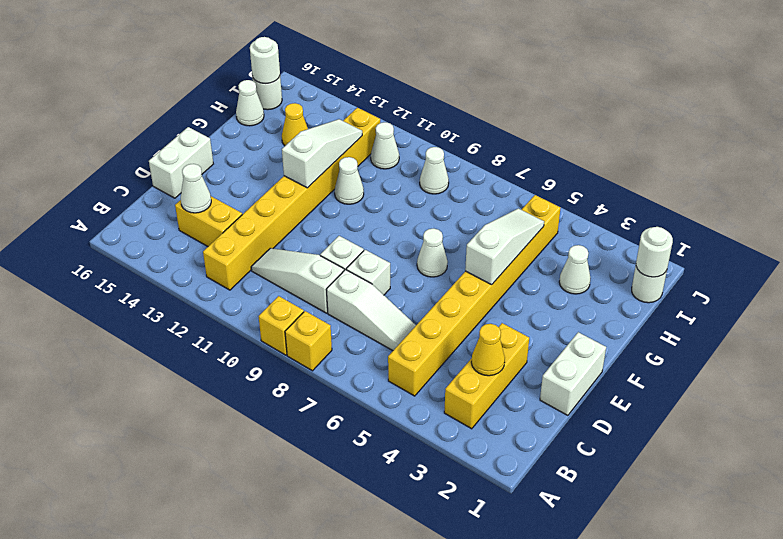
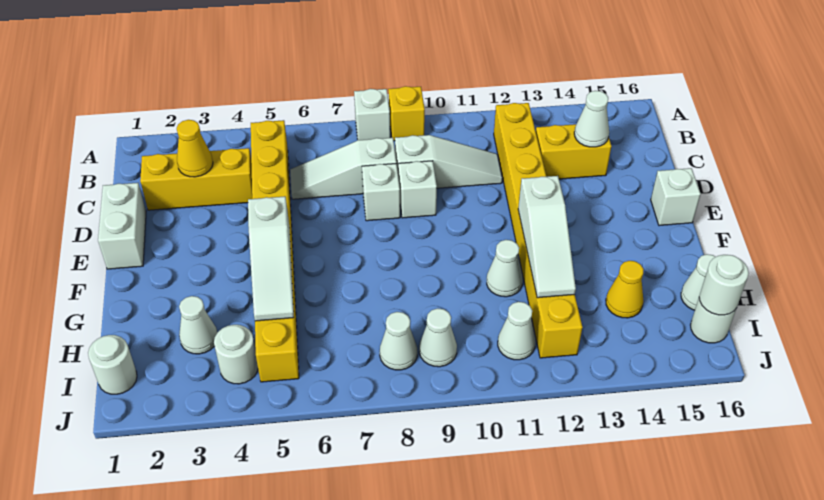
yellow 1x1 brick [285,311,332,371] -> white 1x1 brick [354,89,390,140]
yellow 1x3 brick [444,323,529,429] -> yellow 1x3 brick turned to [140,148,252,210]
white 1x2 brick [149,127,213,198] -> white 1x1 brick [651,168,701,226]
white 1x1 cone [417,228,448,277] -> white 1x1 cone moved to [380,312,417,370]
white 1x1 round brick [636,227,673,277] -> white 1x1 round brick moved to [214,325,258,384]

